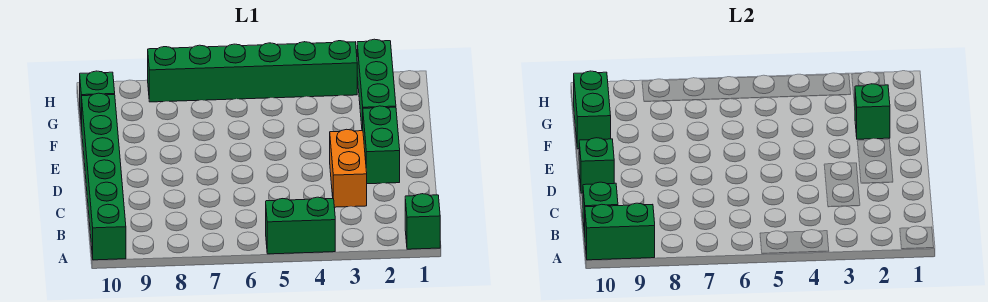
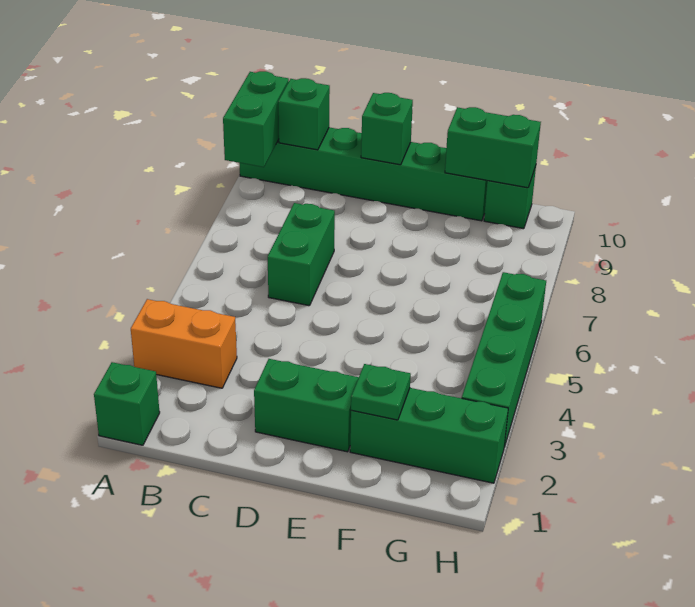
green 1x2 brick [266,197,335,254] -> green 1x2 brick moved to [268,203,335,306]
orange 1x2 brick [330,129,367,207] -> orange 1x2 brick moved to [131,299,237,388]
green 1x1 brick [855,84,890,139] -> green 1x1 plate [351,364,411,420]
green 1x6 brick [148,41,357,102] -> green 1x4 brick [462,272,546,447]

